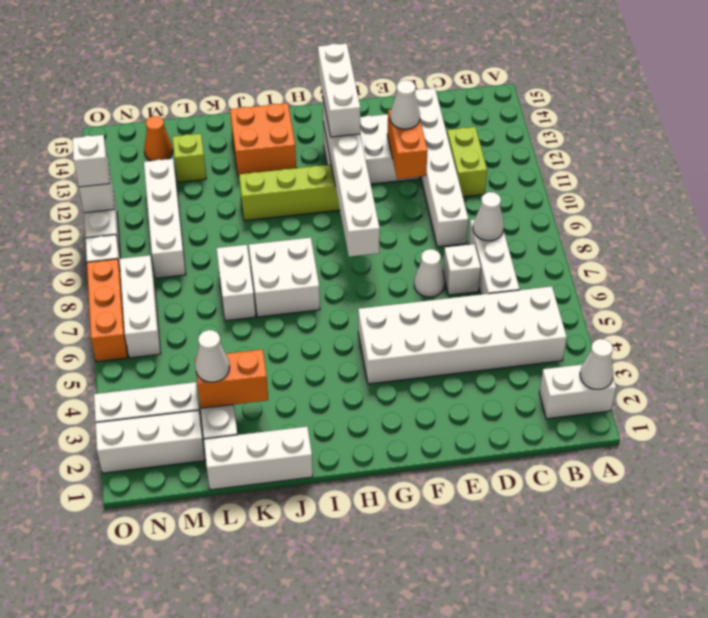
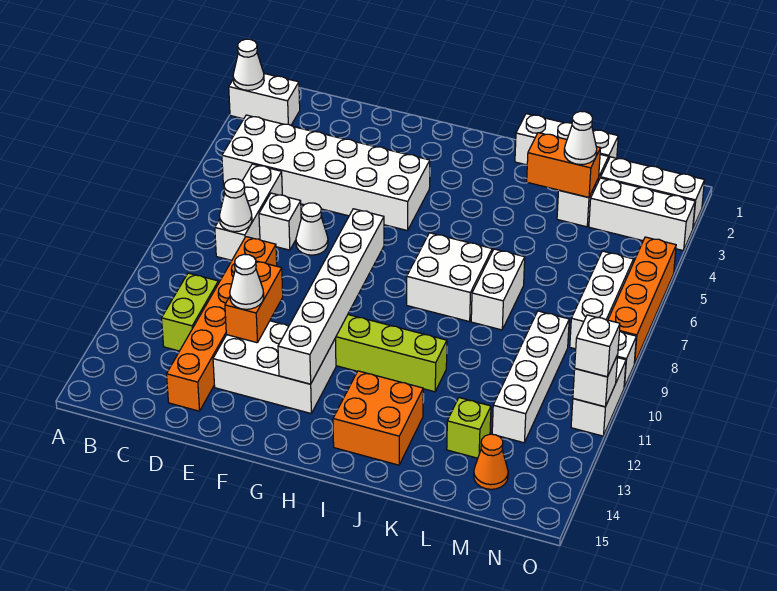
white 1x6 brick [415,88,468,247] -> orange 1x6 brick [167,237,277,411]
white 1x3 brick [318,44,360,137] -> none
orange 1x3 brick [87,259,128,362] -> orange 1x4 brick [608,237,676,364]

